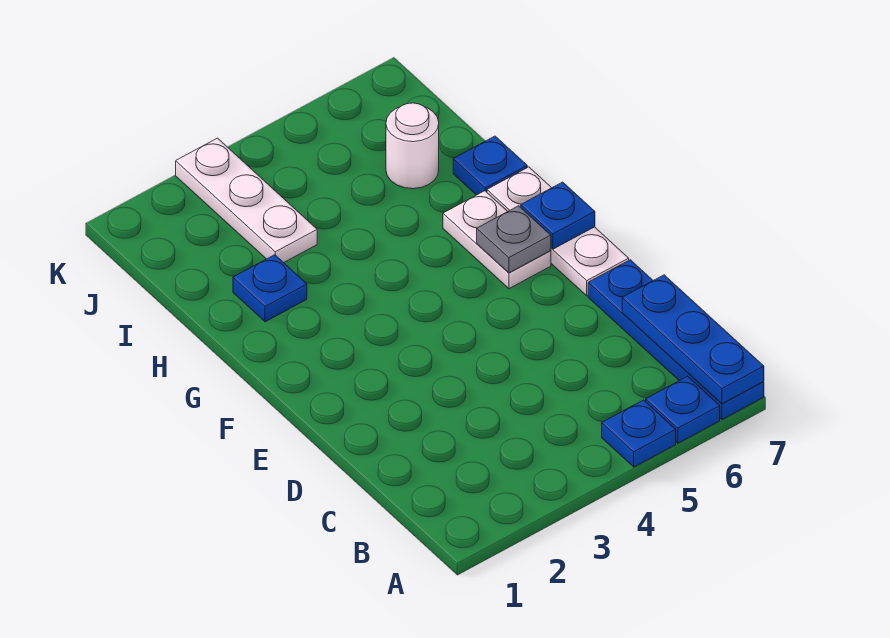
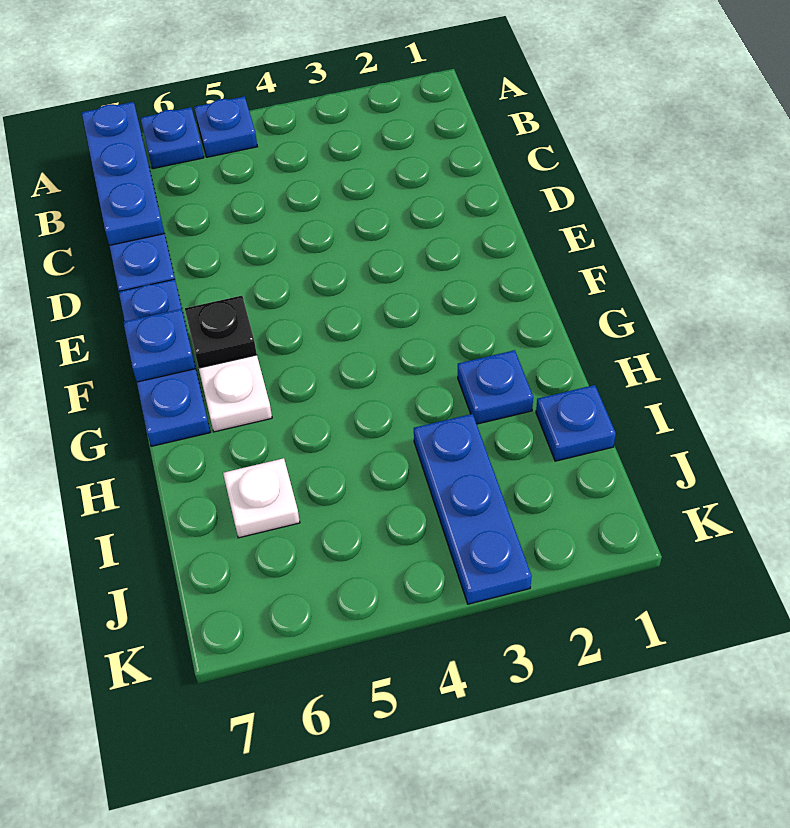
white 1x3 plate [487,167,629,296] -> blue 1x3 plate [119,279,210,446]
grey 1x1 plate [477,206,551,273] -> black 1x1 plate [185,296,257,368]
blue 1x1 plate [453,136,527,195] -> blue 1x1 plate moved to [536,385,616,461]
white 1x3 plate [176,138,317,262] -> blue 1x3 plate [414,414,532,604]
white 1x1 round brick [386,103,439,189] -> white 1x1 plate [223,458,300,538]

